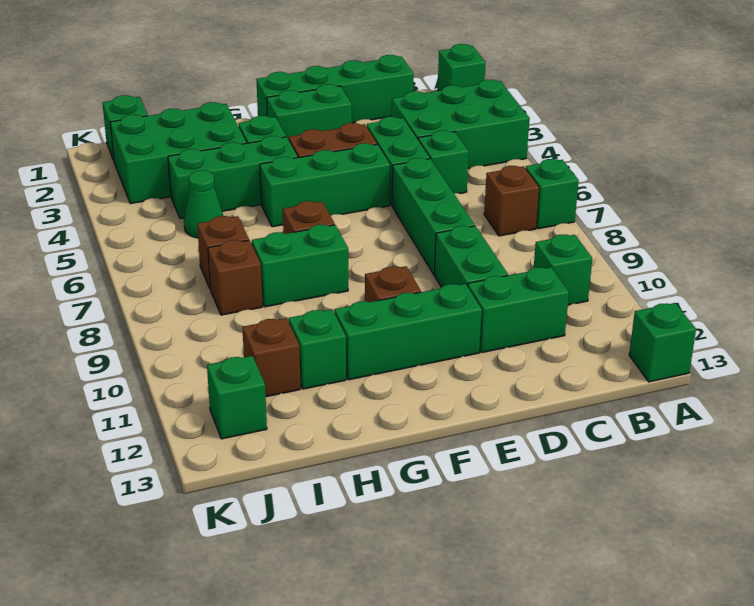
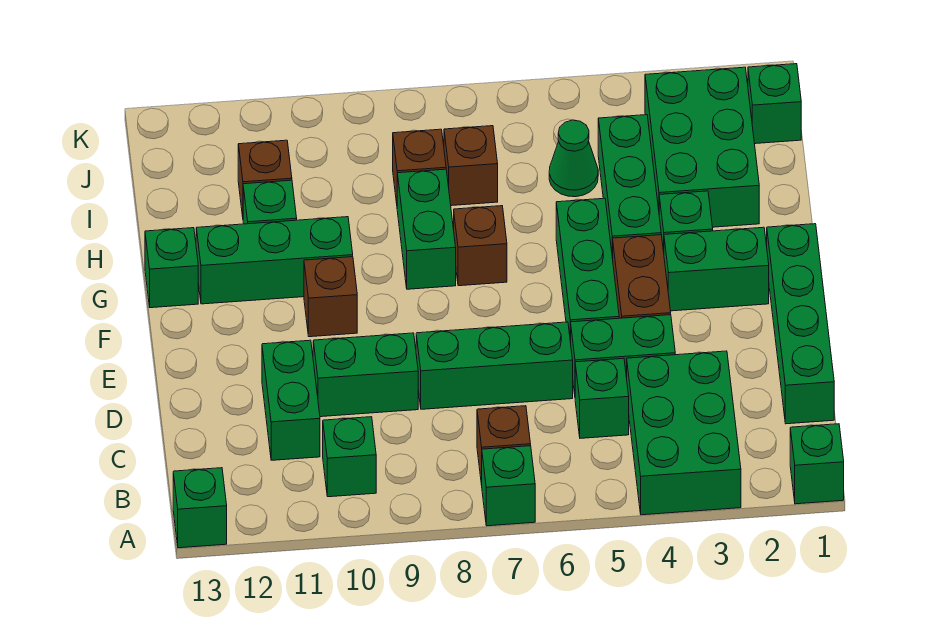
green 1x2 brick [267,84,352,140] -> green 1x2 brick turned to [664,227,769,311]
green 1x3 brick [335,284,482,380] -> green 1x3 brick turned to [196,217,353,304]
green 1x1 brick [207,356,267,439] -> green 1x1 brick moved to [145,228,198,308]

